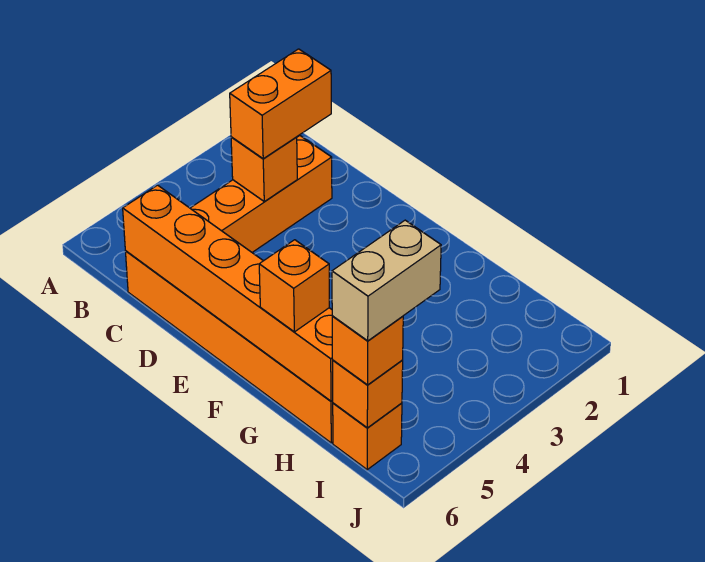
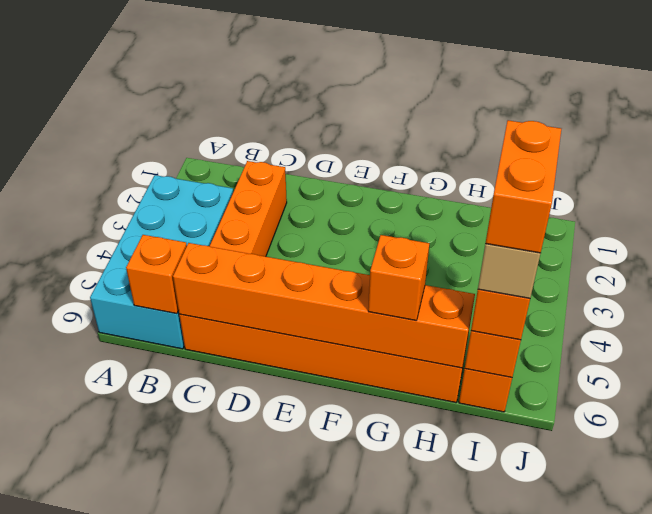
none -> cyan 2x4 brick [90,175,233,349]
orange 1x2 brick [230,49,331,159] -> orange 1x2 brick moved to [485,120,561,253]
orange 1x1 brick [231,137,297,201] -> orange 1x1 brick moved to [126,235,187,314]

